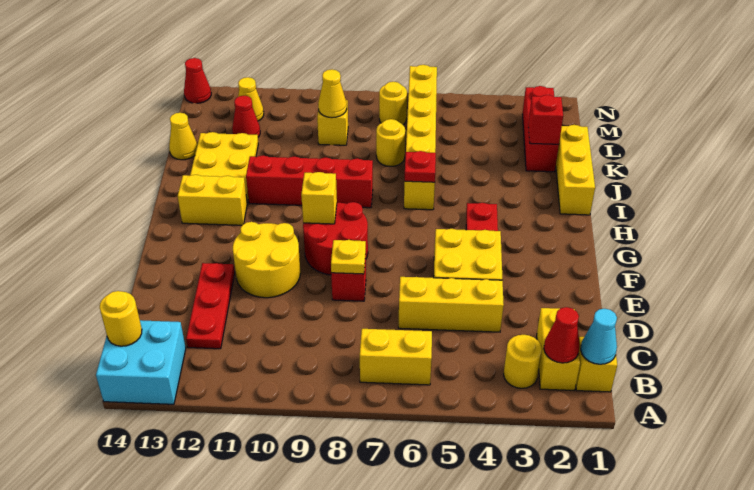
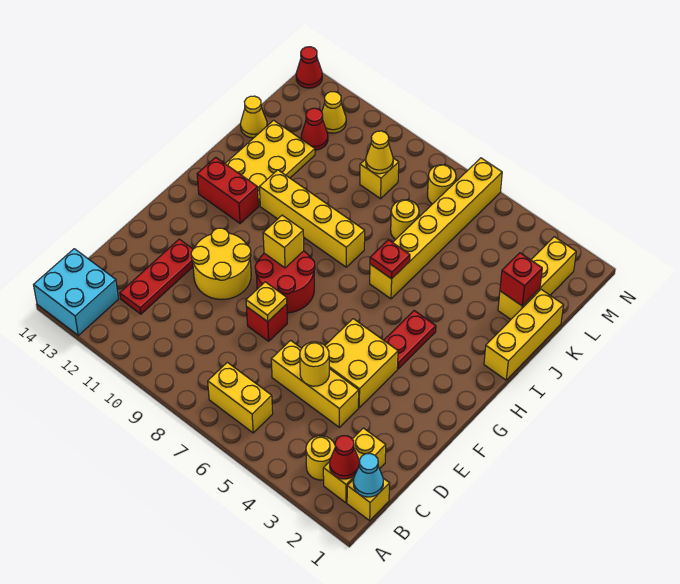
yellow 1x1 round brick [100,291,142,346] -> yellow 1x1 round brick moved to [300,342,329,386]
yellow 1x2 brick [178,175,247,225] -> red 1x2 brick [197,157,258,223]
red 1x4 brick [246,155,373,208] -> yellow 1x4 brick [260,170,365,267]
red 1x3 brick [522,86,559,172] -> yellow 1x3 brick [498,237,576,319]

